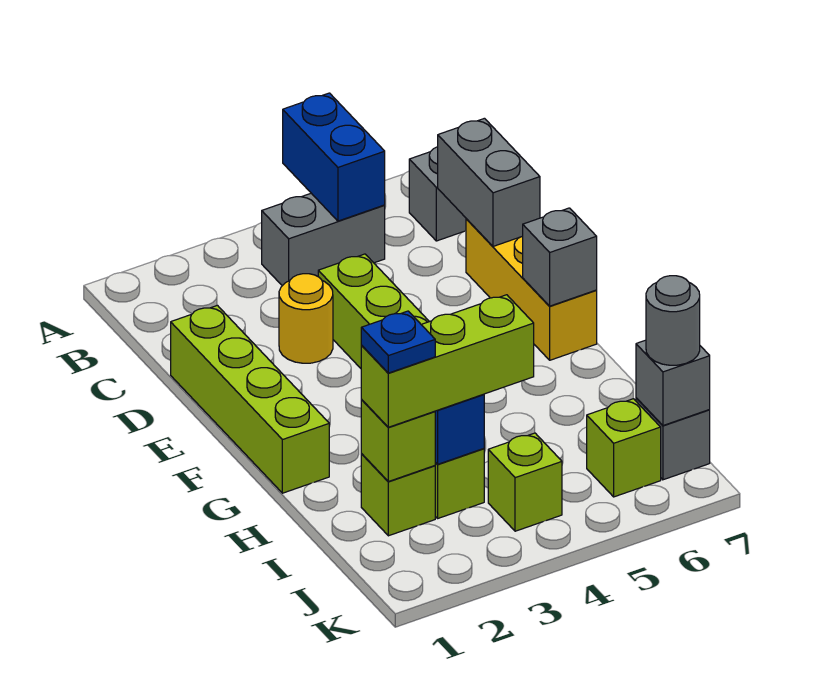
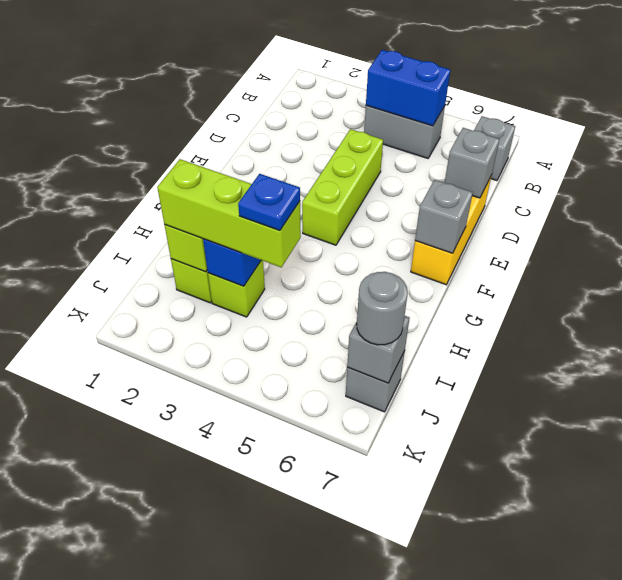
blue 1x2 brick [283,93,385,221] -> blue 1x2 brick turned to [366,50,450,126]
grey 1x2 brick [438,118,540,246] -> grey 1x1 brick [445,128,500,198]
lime 1x4 brick [171,305,329,493] -> none
yellow 1x1 round brick [279,274,333,363] -> none
blue 1x1 plate [361,311,435,373] -> blue 1x1 plate moved to [238,174,300,230]
lime 1x1 brick [488,433,562,531] -> none
lime 1x1 brick [587,399,661,497] -> none

